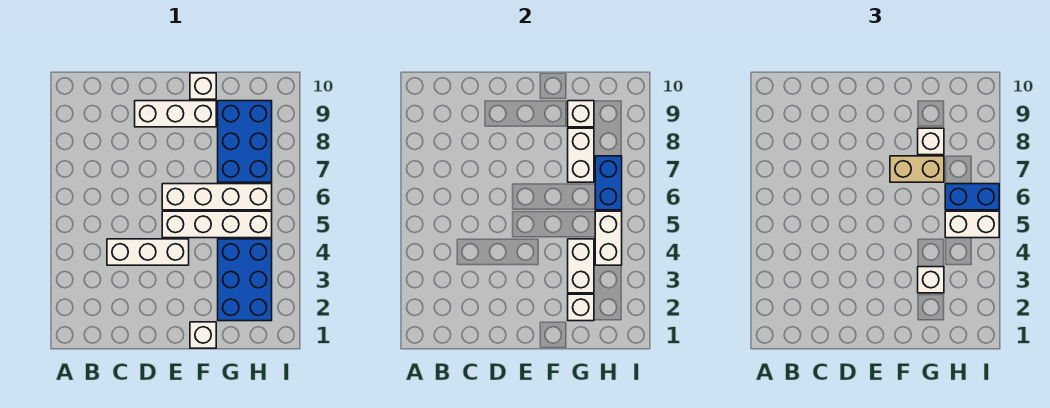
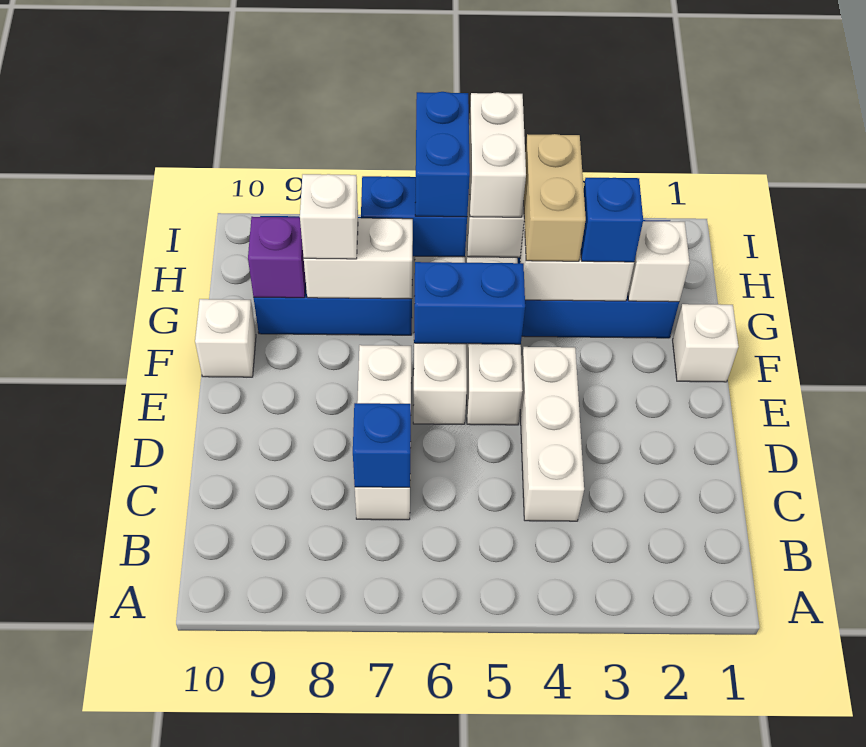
none -> blue 1x1 brick [353,403,411,487]
white 1x3 brick [135,101,216,127] -> white 1x3 brick moved to [355,345,411,520]
none -> blue 1x2 brick [414,262,525,344]
tan 1x2 brick [890,156,944,182] -> tan 1x2 brick moved to [524,134,586,261]
white 1x1 brick [918,267,944,293] -> blue 1x1 brick [581,178,643,262]
white 1x1 brick [568,101,594,127] -> purple 1x1 brick [248,217,306,298]

